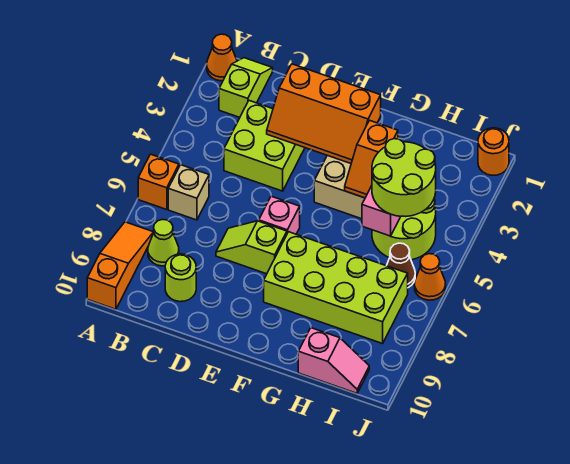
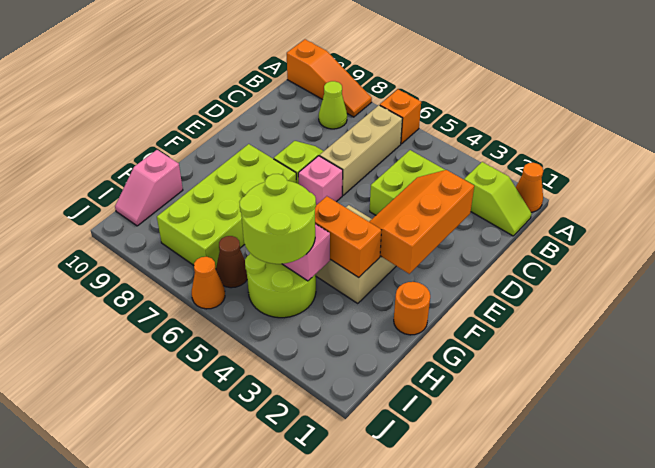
tan 1x1 brick [168,165,209,220] -> tan 1x3 brick [320,105,403,195]
lime 1x1 round brick [165,254,196,302] -> none
orange 1x2 slope [345,120,398,198] -> orange 1x2 brick [315,196,381,277]
orange 1x1 round brick [478,128,509,175] -> orange 1x1 round brick moved to [394,282,430,335]

